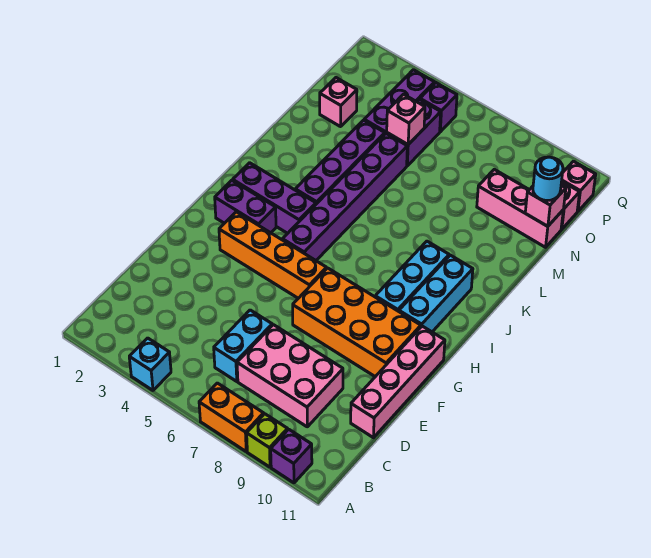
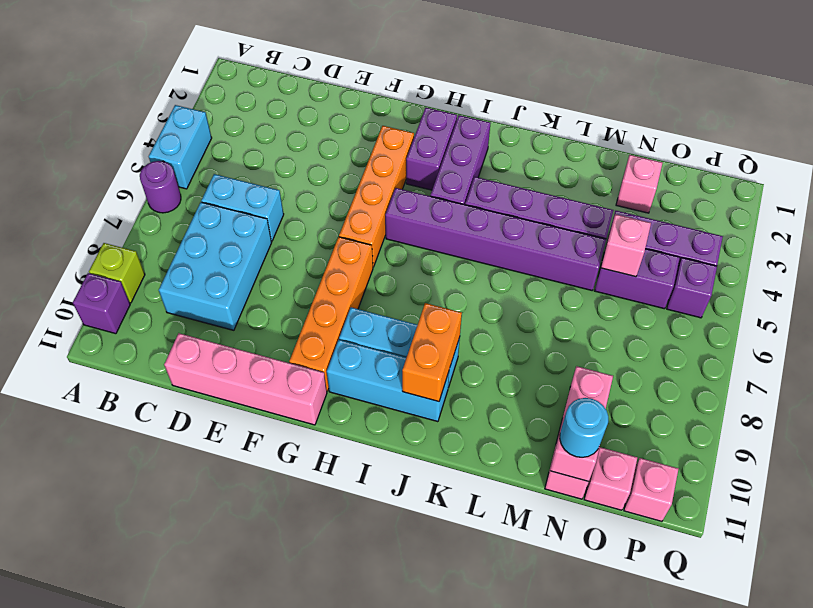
cyan 1x1 brick [129,338,171,390] -> cyan 1x2 brick [149,105,212,189]
none -> purple 1x1 round brick [140,161,181,213]
orange 1x2 brick [199,383,264,451] -> orange 1x2 brick moved to [402,303,462,402]
pink 2x3 brick [237,325,343,427] -> cyan 2x3 brick [159,202,272,330]
orange 2x4 brick [293,268,421,377] -> orange 1x4 brick [289,237,373,391]

